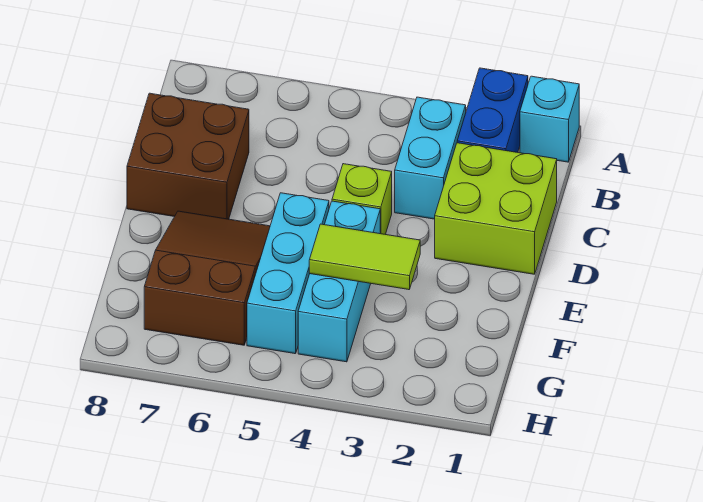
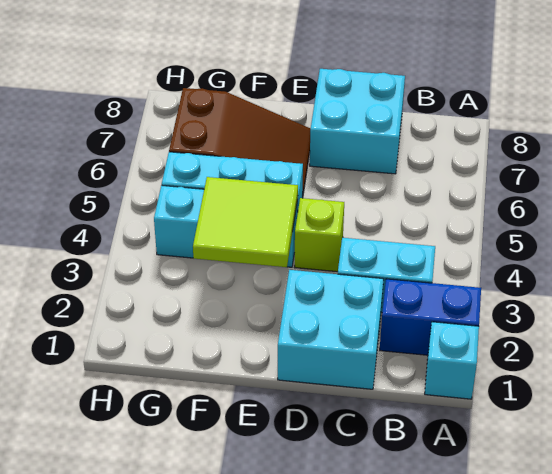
lime 2x2 brick [435,143,557,274] -> cyan 2x2 brick [278,270,384,389]
brown 2x2 brick [127,93,249,219] -> cyan 2x2 brick [310,69,405,174]
lime 1x2 tile [309,224,420,290] -> lime 2x2 tile [193,177,298,267]

